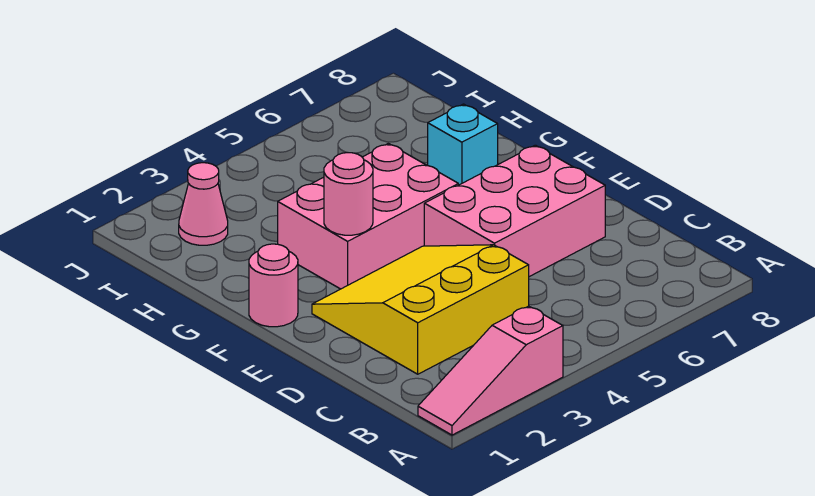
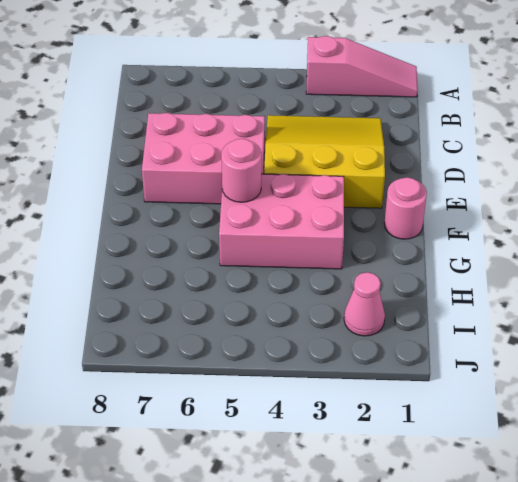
yellow 3x3 slope [312,245,529,374] -> yellow 3x3 slope turned to [264,115,385,208]
pink 1x1 round brick [324,153,373,235] -> pink 1x1 round brick moved to [221,139,262,202]
cyan 1x1 brick [428,104,498,185] -> none

